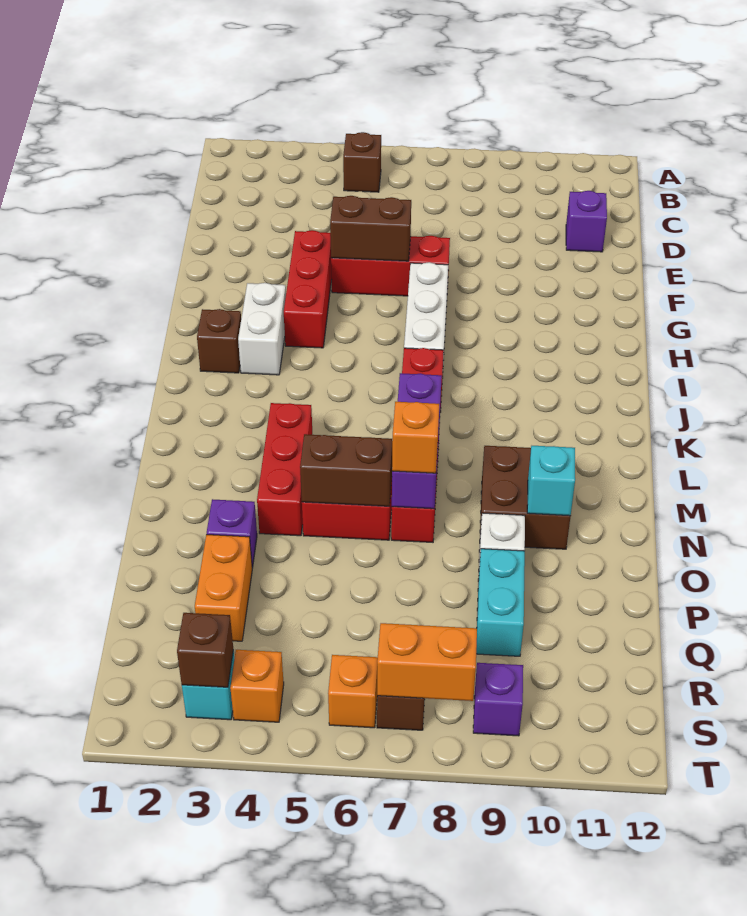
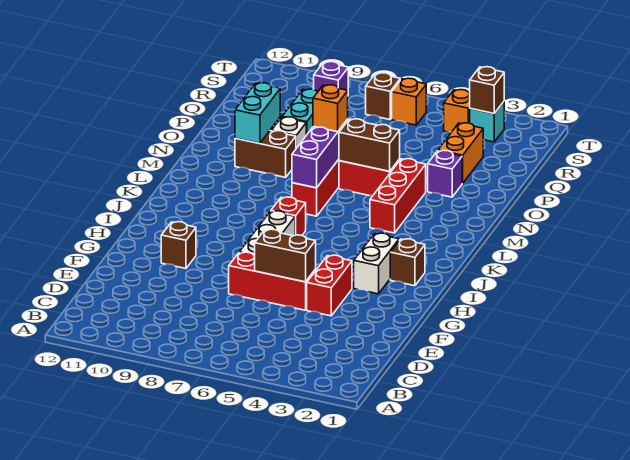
brown 1x1 brick [343,132,381,192] -> brown 1x1 brick moved to [161,222,196,268]
purple 1x1 brick [566,191,607,252] -> none
red 1x3 brick [284,230,332,348] -> red 1x2 brick [307,255,352,316]
brown 2x2 brick [480,446,571,549] -> brown 1x2 brick [235,131,296,177]
cyan 1x1 brick [527,446,575,516] -> cyan 1x2 brick [235,83,280,143]
orange 1x2 brick [377,623,477,701] -> none

